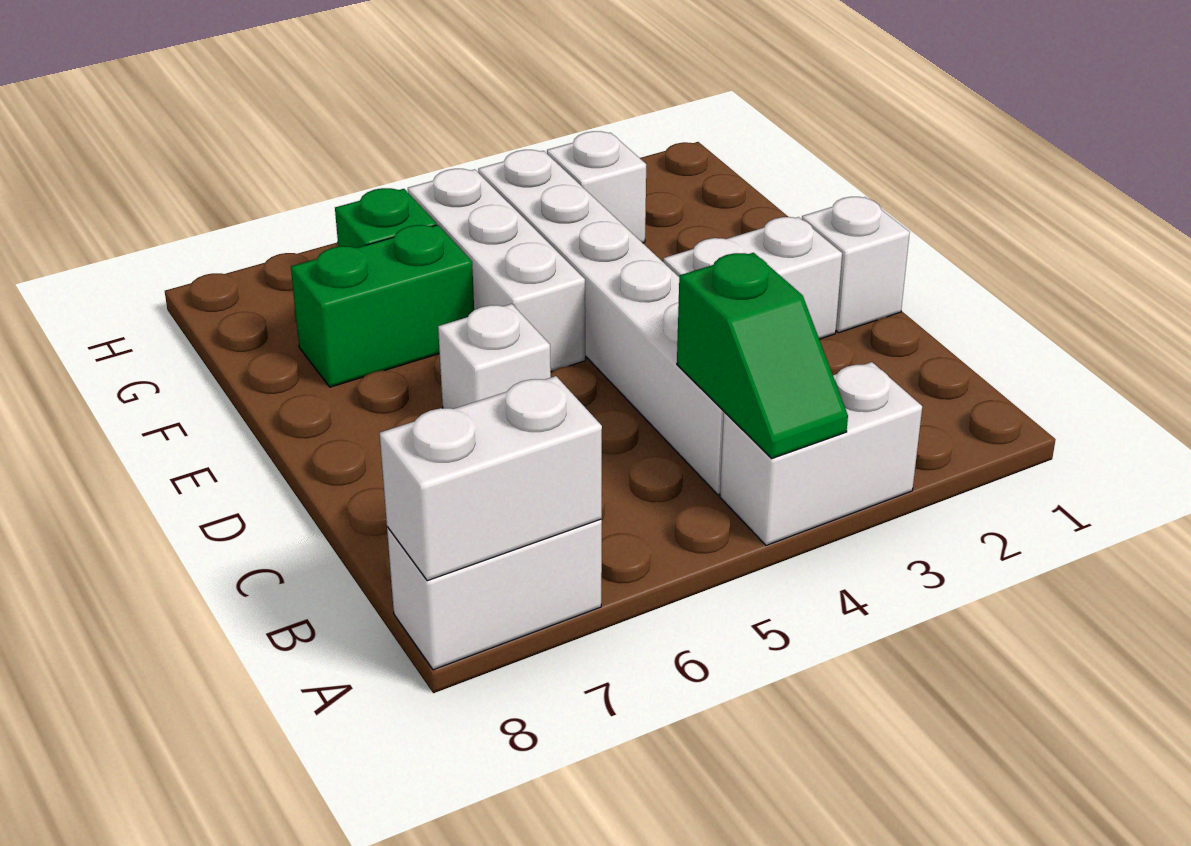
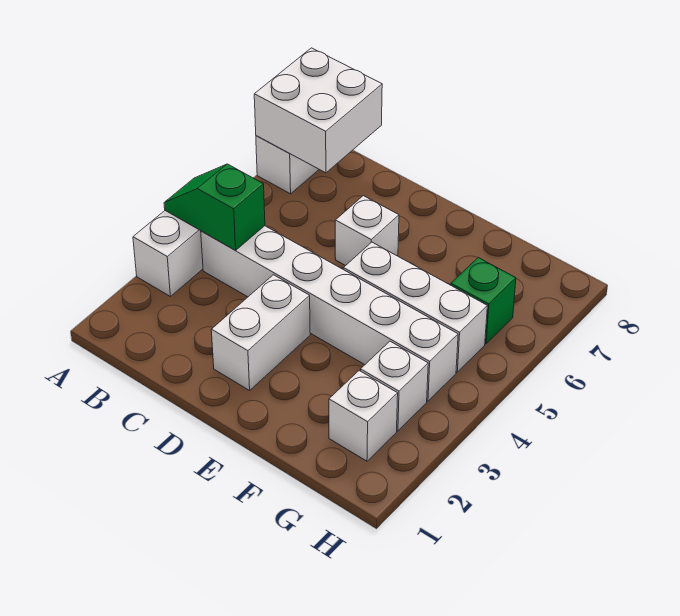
white 1x2 brick [380,376,602,581] -> white 2x2 brick [254,48,382,173]
white 1x1 brick [802,197,910,333] -> white 1x1 brick moved to [329,371,398,461]
green 1x2 brick [291,225,474,387] -> none

